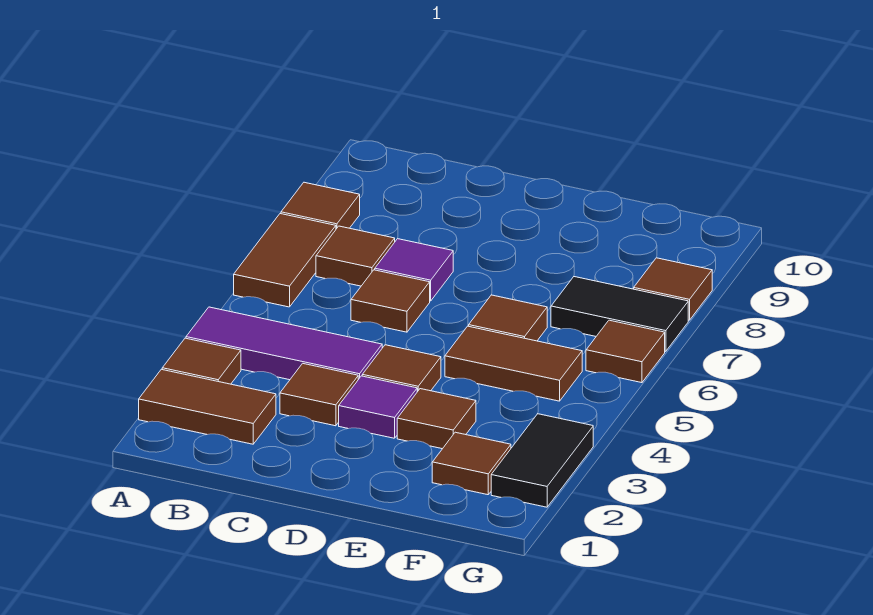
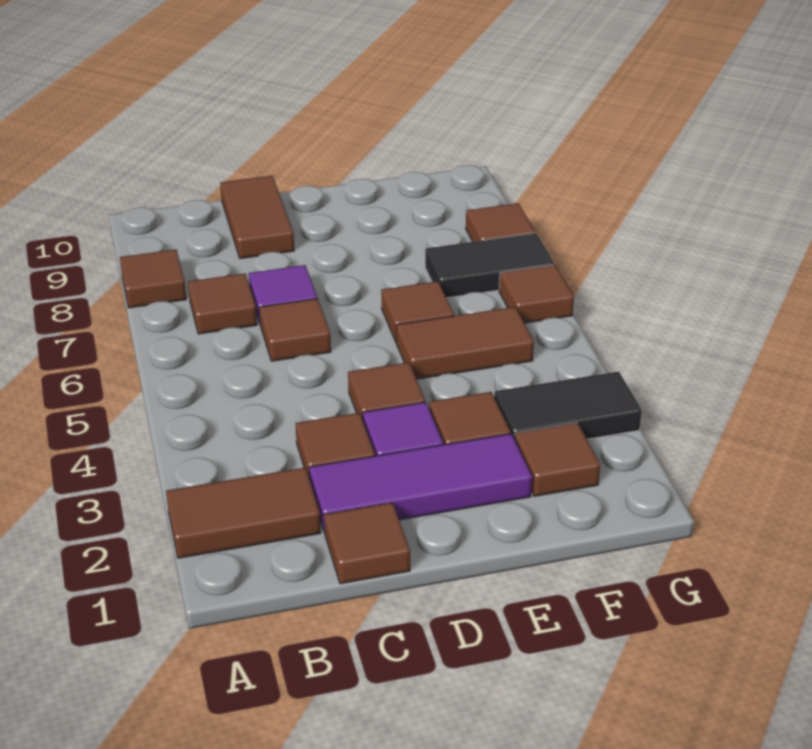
brown 1x1 tile [162,338,241,384] -> brown 1x1 tile moved to [324,503,410,584]
purple 1x3 tile [186,307,382,380] -> purple 1x3 tile moved to [309,434,532,533]
brown 1x2 tile [234,214,336,307] -> brown 1x2 tile moved to [220,176,294,259]
black 1x2 tile [491,414,593,507] -> black 1x2 tile turned to [494,371,642,439]

